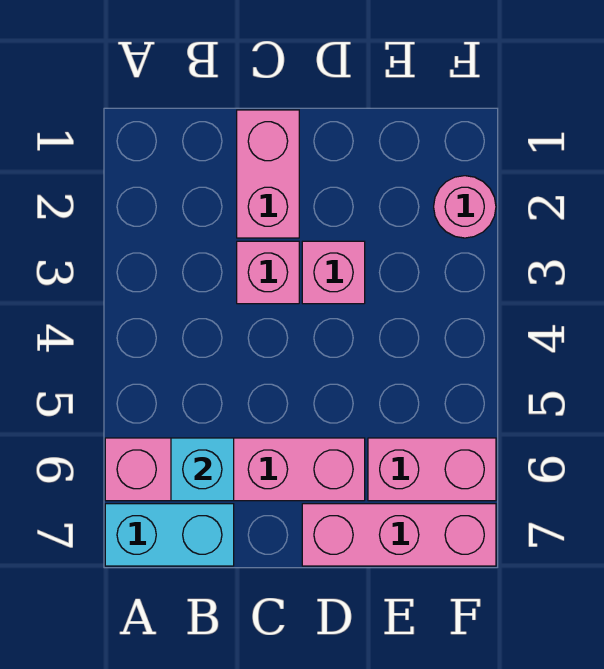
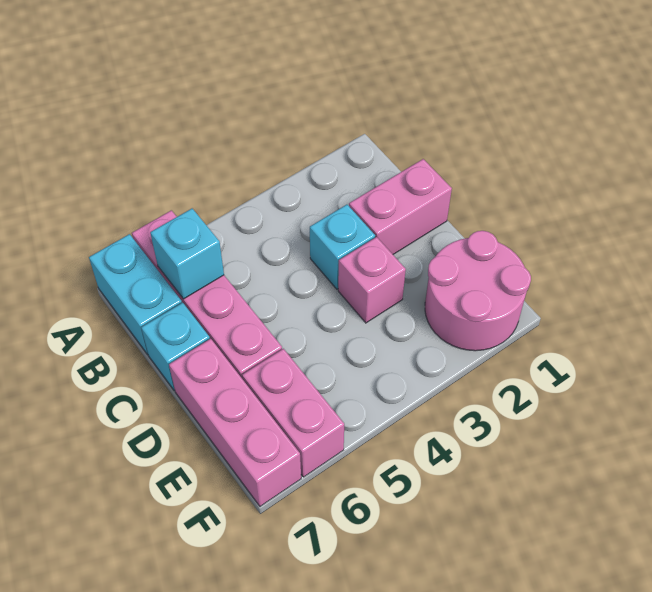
pink 1x1 brick [237,241,299,304] -> cyan 1x1 brick [310,205,375,289]
none -> cyan 1x1 brick [141,303,210,391]
pink 1x1 round brick [434,176,496,238] -> pink 2x2 round brick [425,231,531,351]

